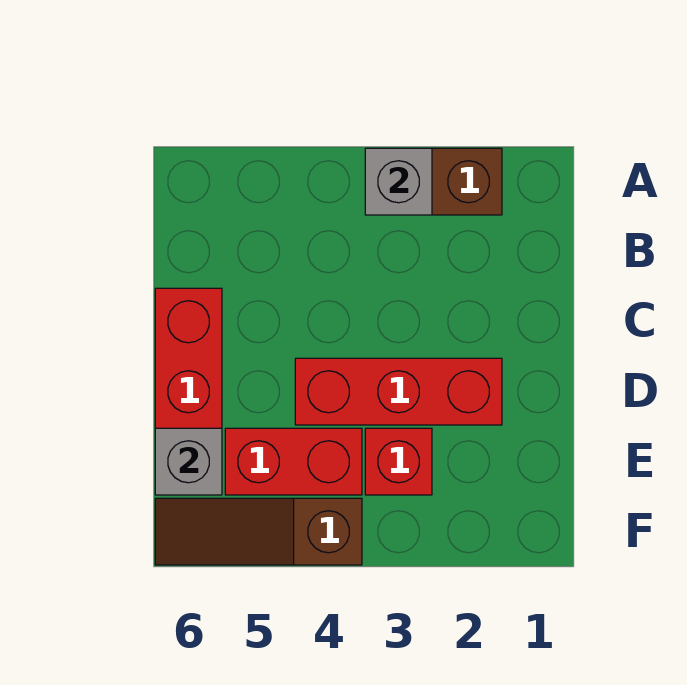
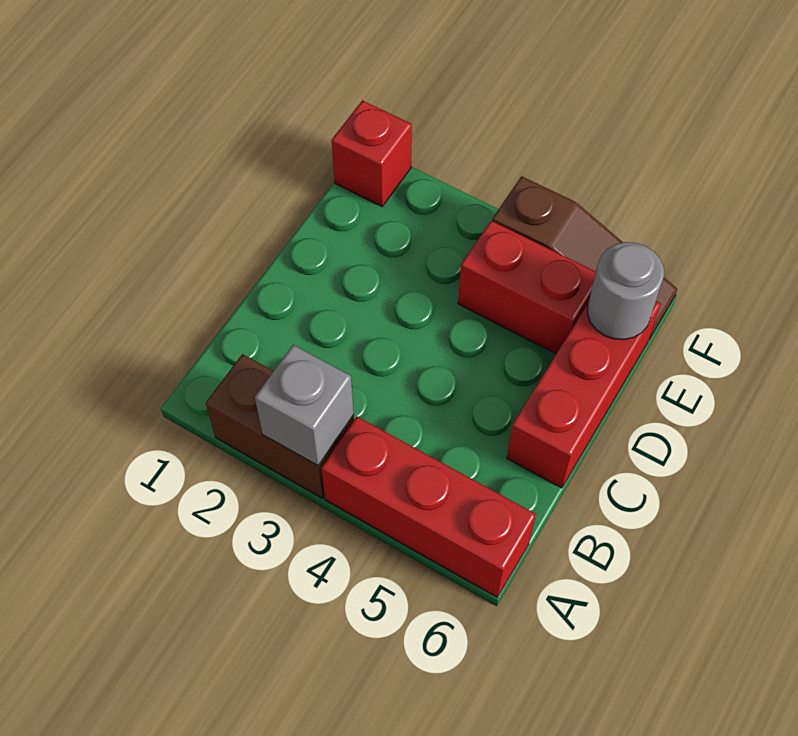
red 1x3 brick [295,358,502,425] -> red 1x3 brick moved to [321,416,536,597]
red 1x1 brick [365,428,432,495] -> red 1x1 brick moved to [332,101,412,206]
grey 1x1 brick [155,428,222,495] -> grey 1x1 round brick [588,242,664,340]

